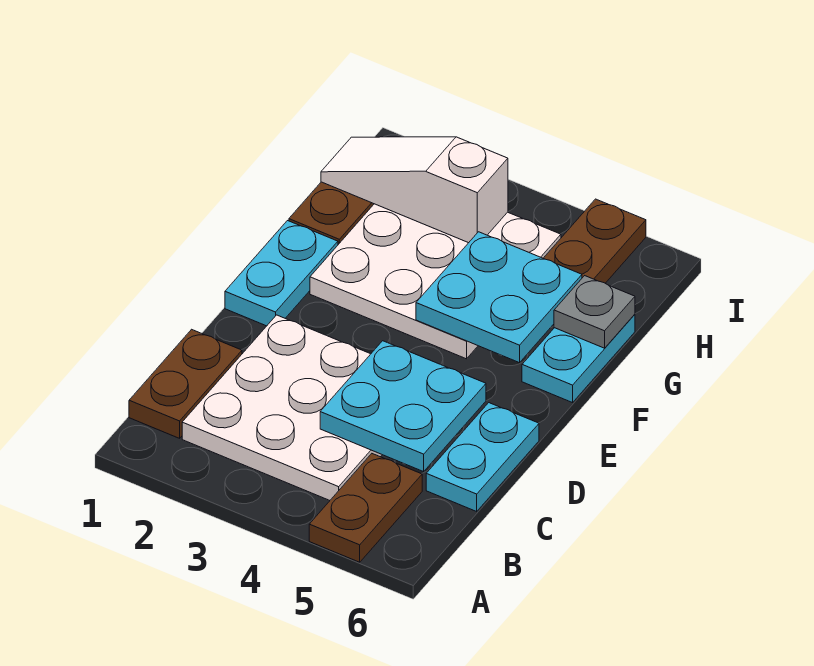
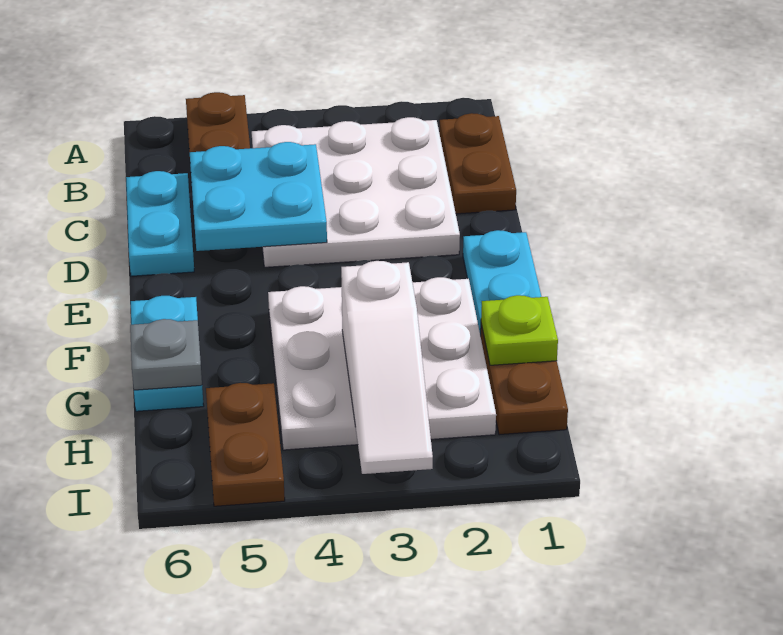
cyan 2x2 plate [416,232,582,363] -> none
none -> lime 1x1 plate [481,295,558,365]
white 1x3 slope [321,137,508,243] -> white 1x3 slope turned to [341,261,433,474]

